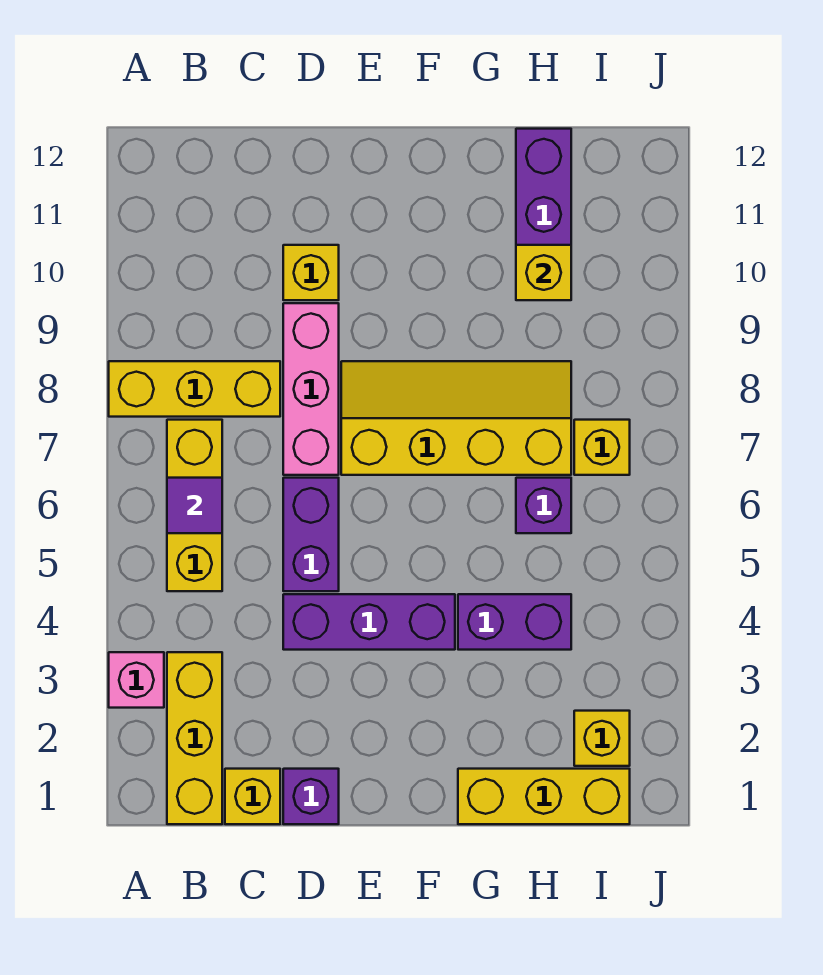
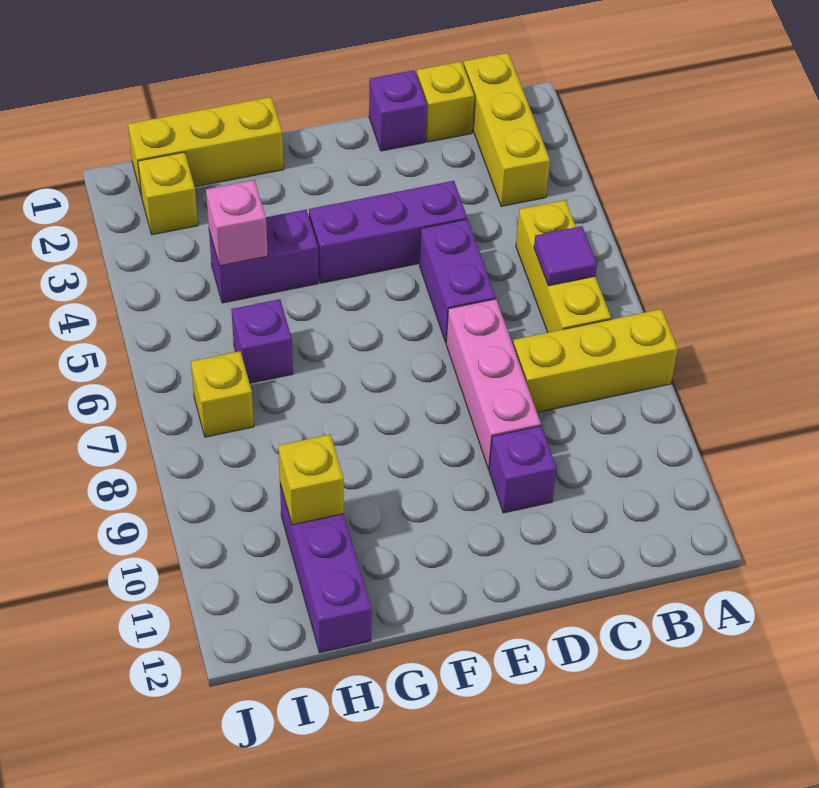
pink 1x1 brick [109,652,164,708] -> pink 1x1 brick moved to [206,180,268,266]
yellow 1x1 brick [283,245,339,300] -> purple 1x1 brick [489,426,557,513]
yellow 2x4 slope [341,361,571,475] -> none

